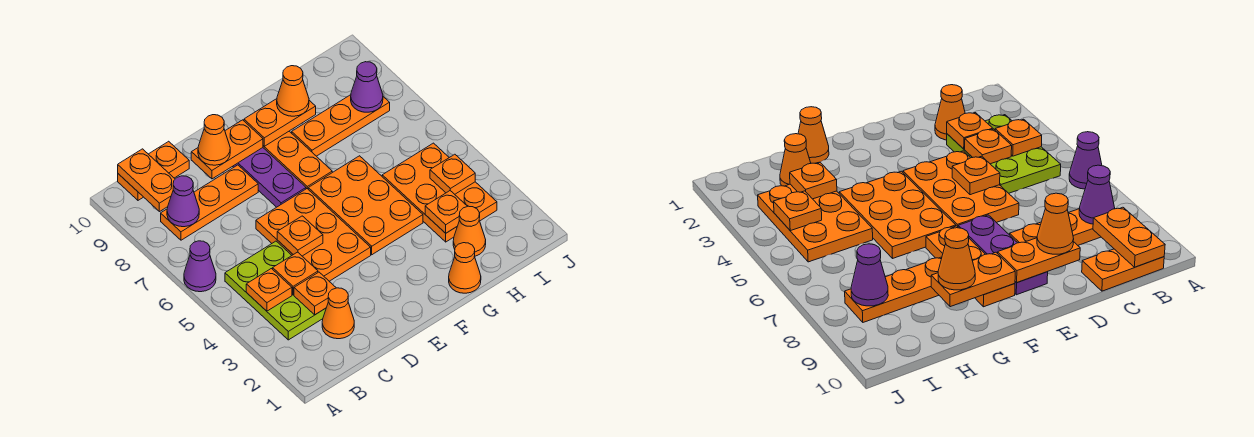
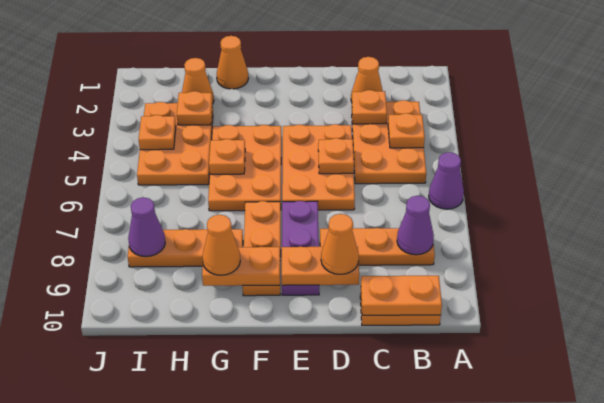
lime 2x3 plate [225,241,326,340] -> orange 2x3 plate [352,100,426,184]
orange 1x2 plate [118,149,175,212] -> orange 1x2 plate turned to [361,276,442,315]
orange 1x1 plate [273,252,318,295] -> orange 1x1 plate moved to [209,139,245,174]

